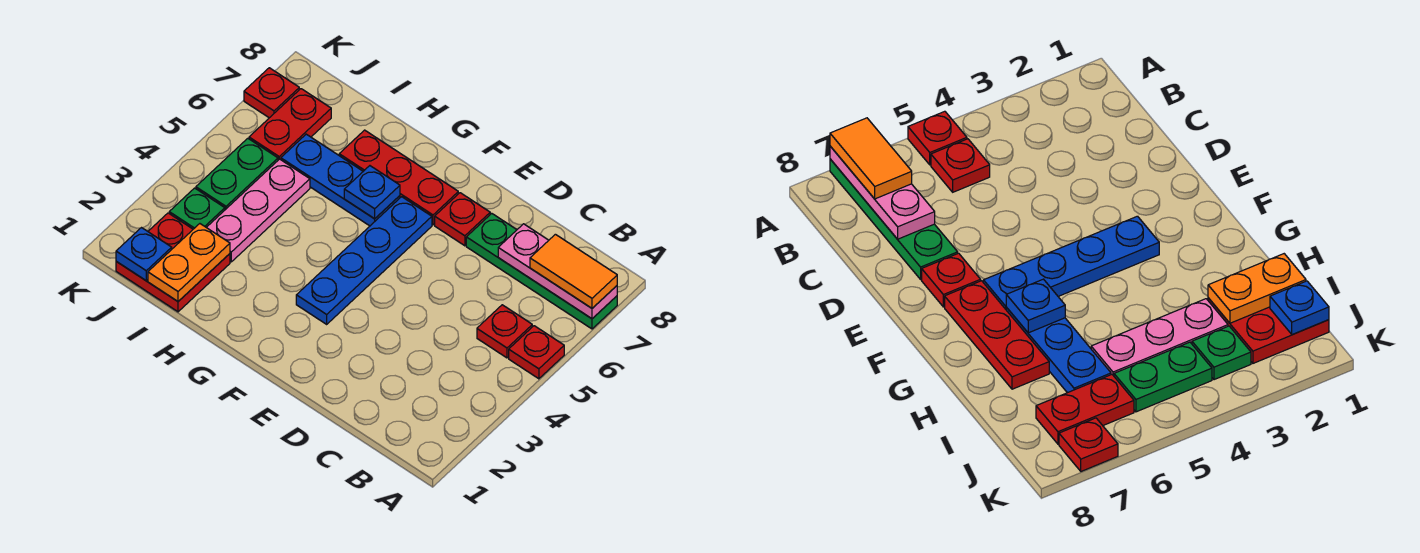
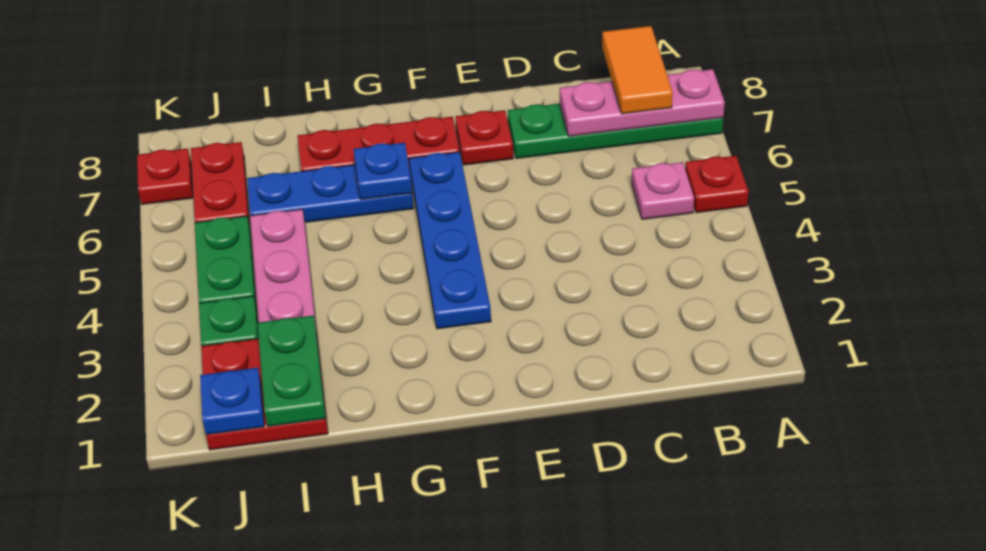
orange 1x2 tile [530,234,617,308] -> orange 1x2 tile turned to [602,26,673,114]
red 1x1 plate [477,305,532,358] -> pink 1x1 plate [632,162,694,219]
orange 1x2 plate [148,224,230,301] -> green 1x2 plate [257,315,326,426]

